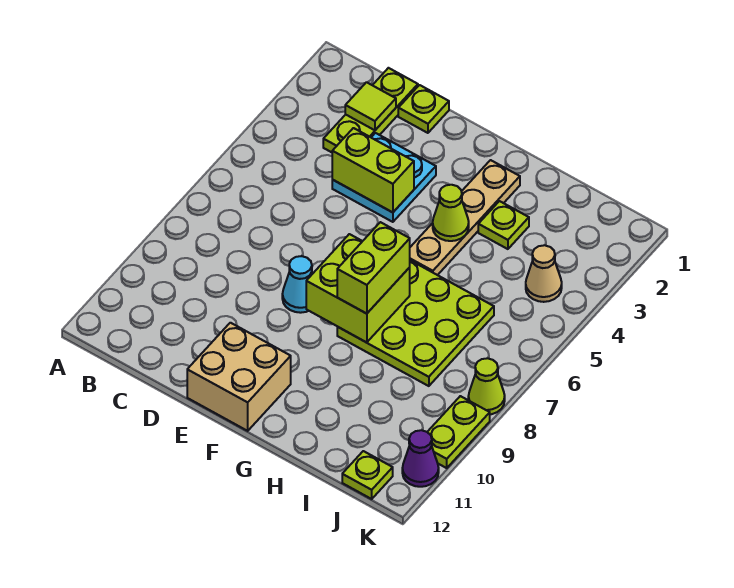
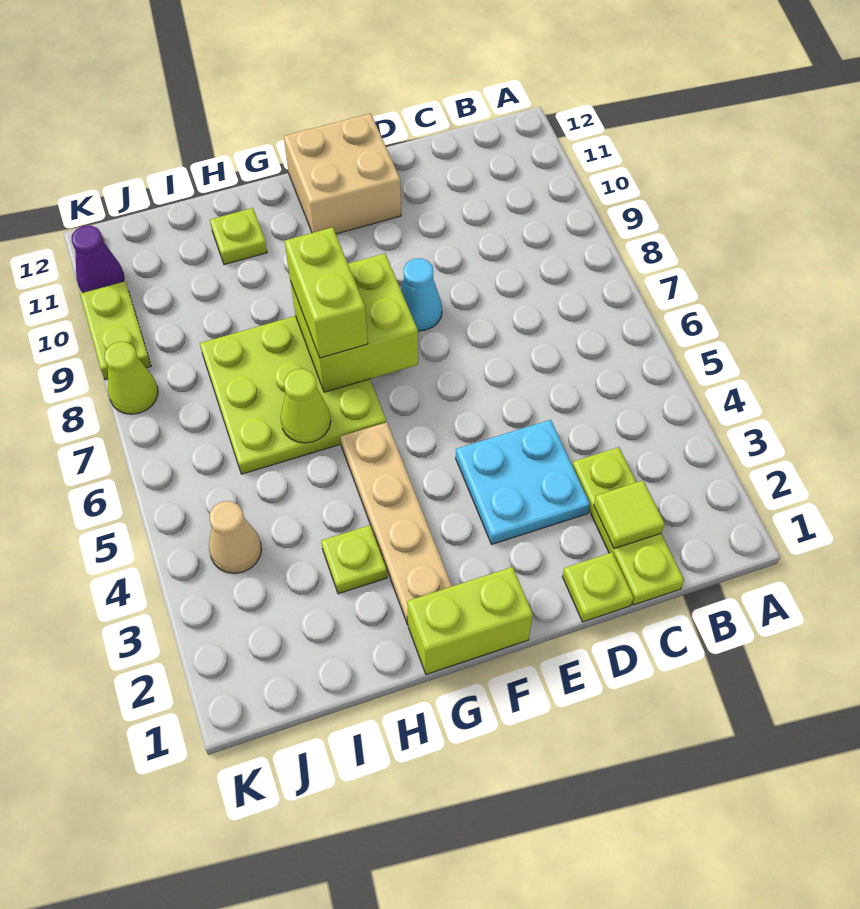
lime 1x2 brick [332,128,414,212] -> lime 1x2 brick moved to [407,567,533,674]
lime 1x1 cone [433,185,469,241] -> lime 1x1 cone moved to [280,369,331,443]
lime 1x1 plate [342,451,393,499] -> lime 1x1 plate moved to [210,208,267,265]

